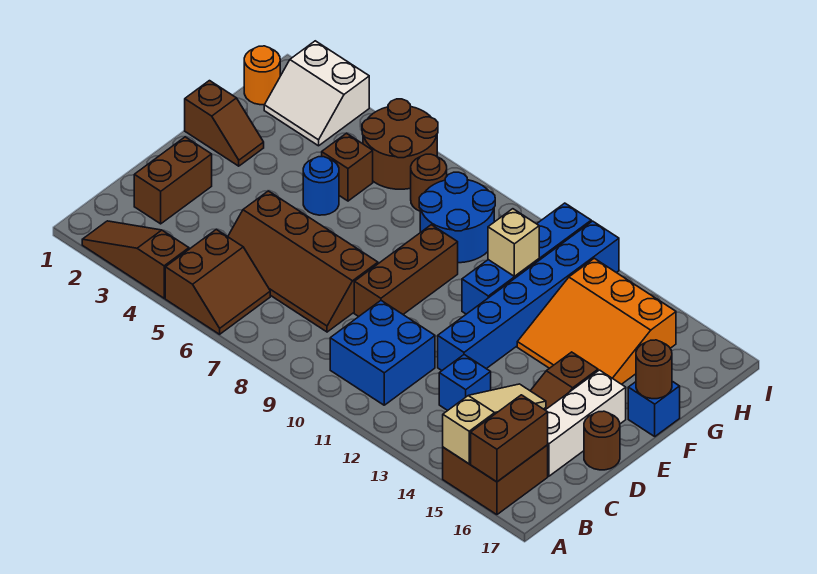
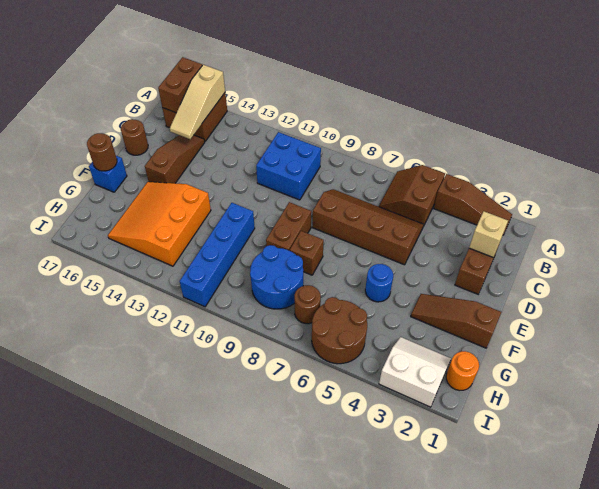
blue 1x1 brick [439,355,491,411] -> none
white 1x3 brick [546,370,626,476] -> none
brown 1x3 brick [354,225,458,316] -> brown 1x2 brick [266,202,311,251]
blue 1x6 brick [438,221,619,370] -> none
brown 1x2 slope [185,81,264,166] -> brown 1x3 slope [411,294,501,348]
orange 3x3 slope [517,258,676,384] -> orange 3x3 slope turned to [108,182,211,266]
brown 1x1 brick [322,133,373,201] -> brown 1x1 brick moved to [290,231,324,275]
tan 1x1 brick [488,209,539,276] -> tan 1x1 brick moved to [469,211,508,257]

